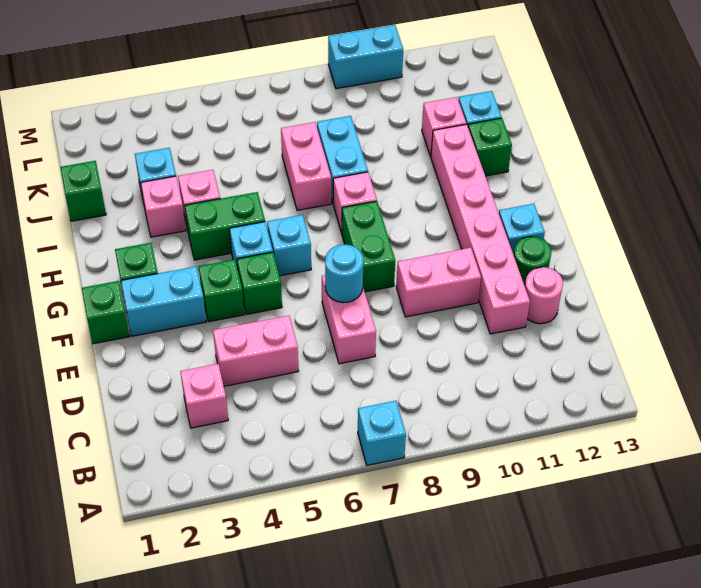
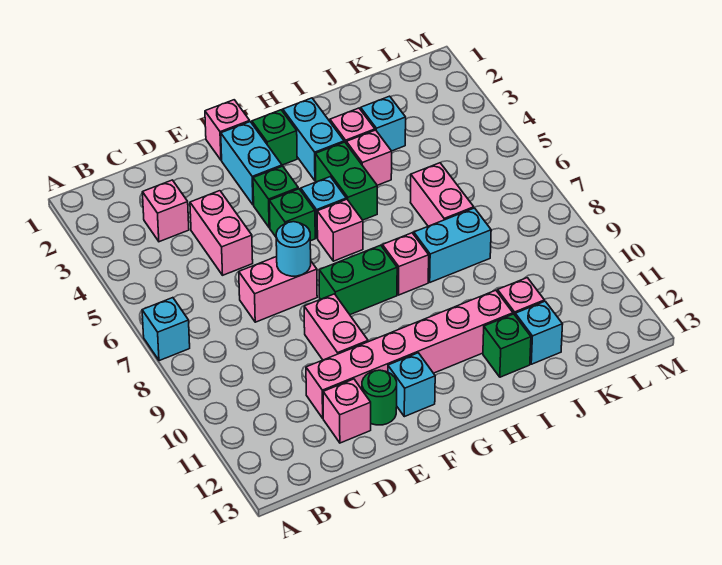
pink 1x1 round brick [525,267,563,324] -> pink 1x1 brick [323,379,371,443]
green 1x1 brick [82,281,130,344] -> pink 1x1 brick [205,100,250,160]
cyan 1x1 brick [267,215,311,276] -> pink 1x1 brick [317,199,363,261]
pink 1x2 brick [281,122,331,210] -> pink 1x2 brick turned to [410,163,474,226]
green 1x1 brick [60,161,106,221] -> none
cyan 1x2 brick [328,25,403,89] -> cyan 1x2 brick moved to [283,98,344,181]

